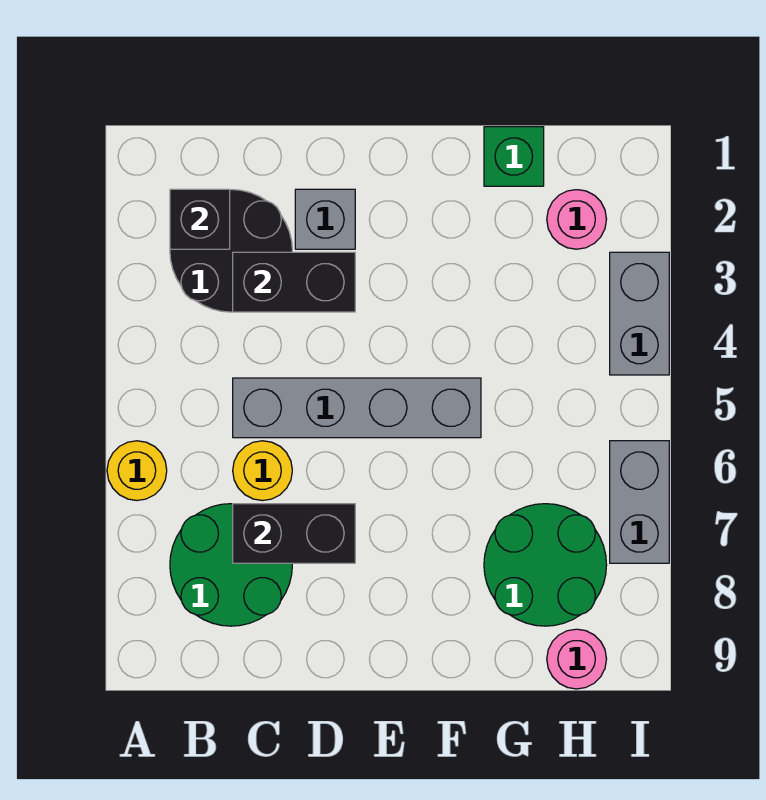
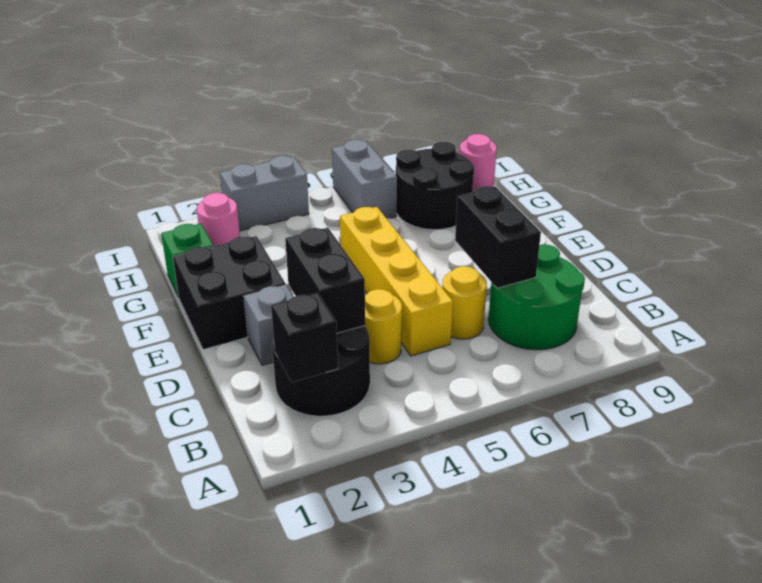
yellow 1x1 round brick [107,441,167,500] -> yellow 1x1 round brick moved to [365,289,402,364]
grey 1x4 brick [233,378,481,438] -> yellow 1x4 brick [340,207,453,356]
none -> black 2x2 brick [173,236,286,350]
green 2x2 round brick [484,504,607,626] -> black 2x2 round brick [396,142,474,230]
grey 1x2 brick [610,441,669,563] -> grey 1x2 brick turned to [332,140,397,218]

